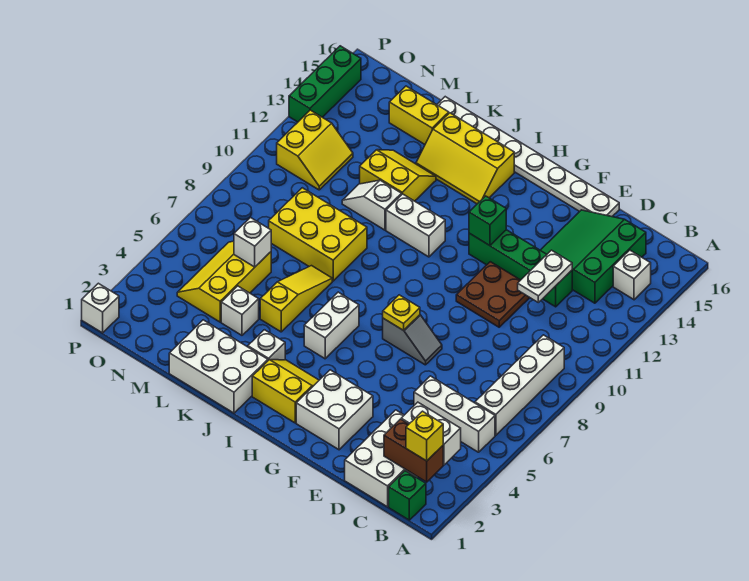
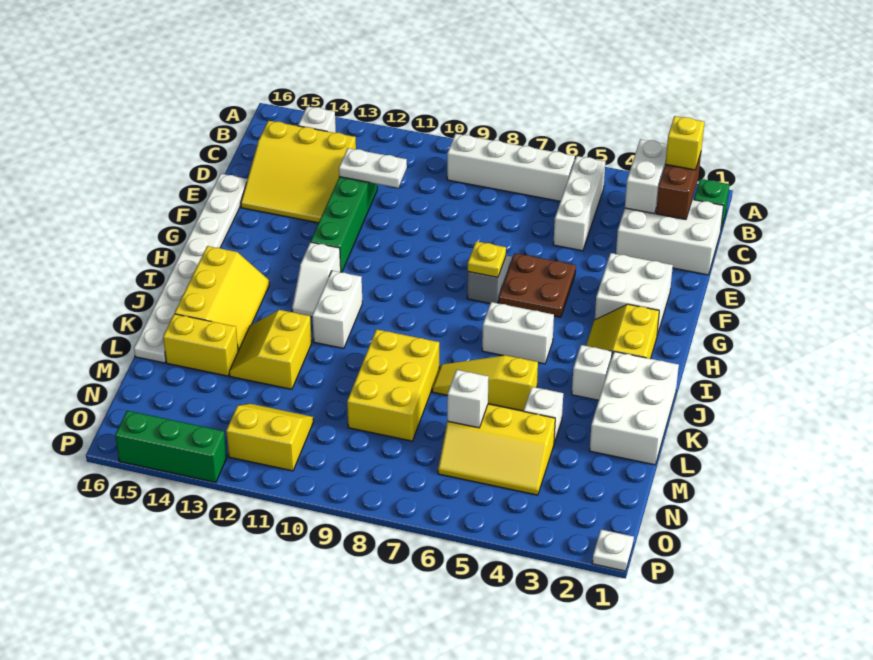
green 3x3 slope [540,210,646,303] -> yellow 3x3 slope [241,121,356,223]
brown 2x2 plate [456,262,530,327] -> brown 2x2 plate moved to [499,253,576,317]
green 1x1 brick [469,196,506,246] -> none
white 1x2 slope [342,180,402,230] -> white 1x2 slope moved to [292,242,341,317]
yellow 1x2 brick [389,86,449,144] -> yellow 1x2 brick turned to [163,314,238,376]
white 1x1 brick [82,283,119,333] -> white 1x1 plate [592,530,634,571]

